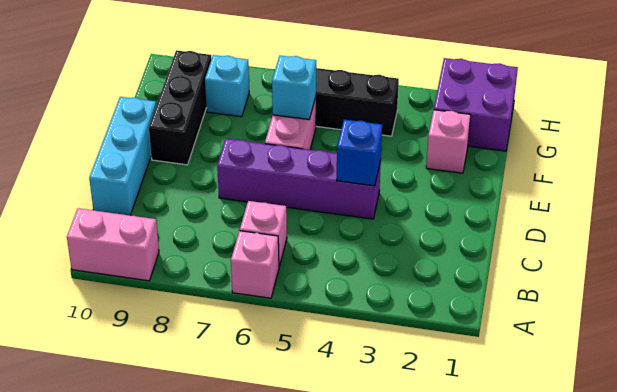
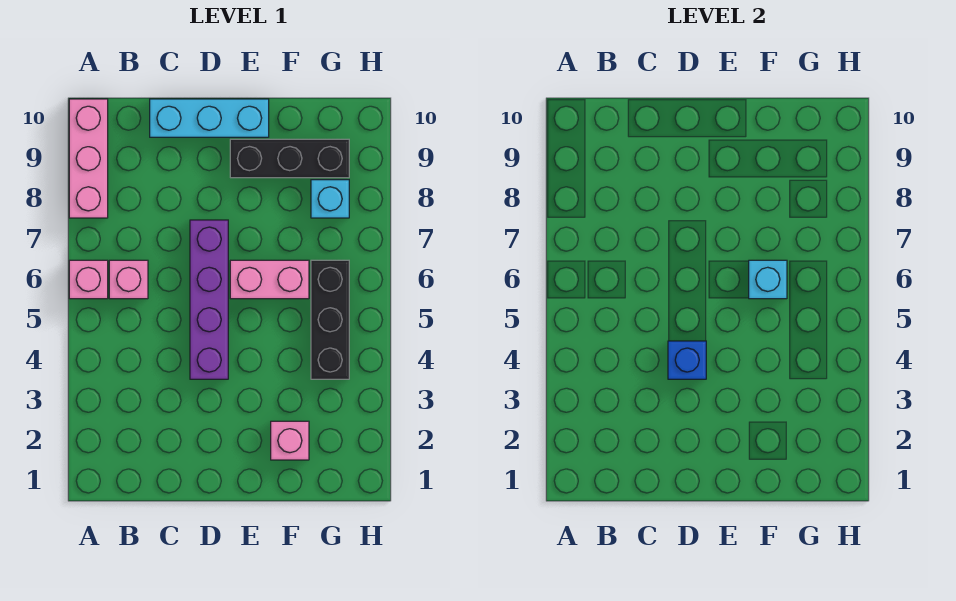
pink 1x2 brick [67,208,159,281] -> pink 1x3 brick [69,99,108,218]
purple 2x2 brick [434,58,518,151] -> none

